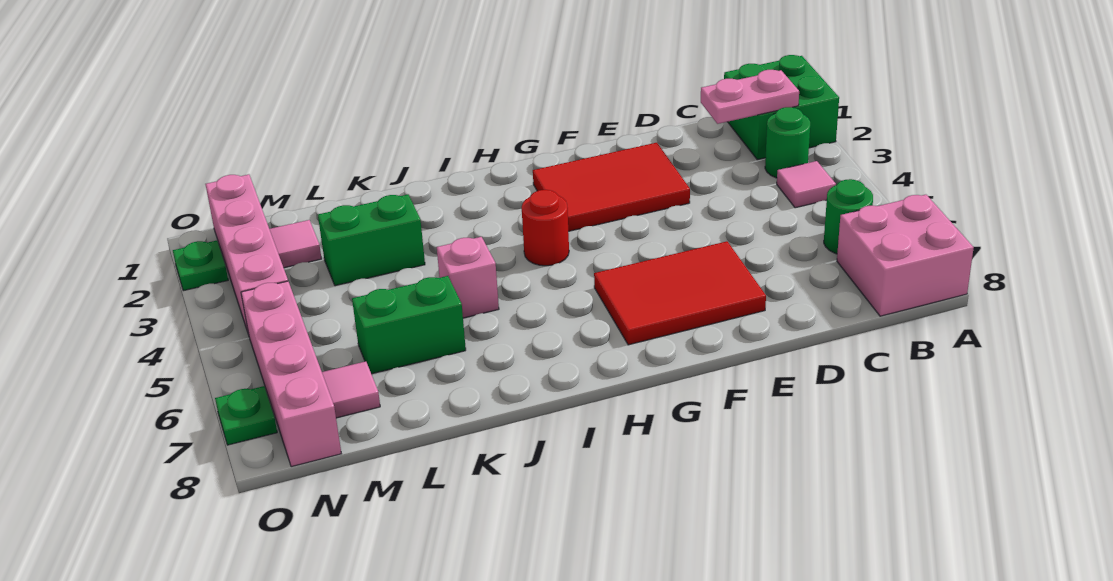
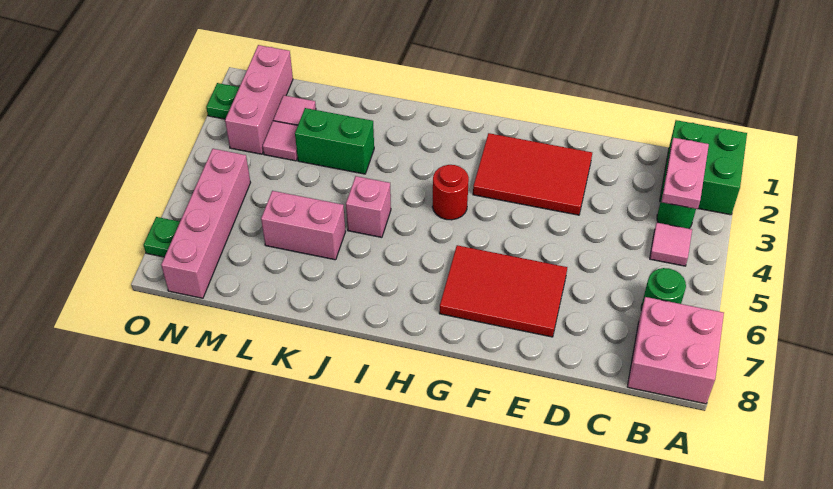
pink 1x2 plate [701,70,799,124] -> pink 1x2 plate turned to [662,138,709,209]
green 1x2 brick [352,276,466,374] -> pink 1x2 brick [261,191,346,260]
pink 1x1 tile [322,361,380,418] -> pink 1x1 tile moved to [263,121,298,161]
pink 1x4 brick [205,174,288,335] -> pink 1x3 brick [225,45,293,154]

